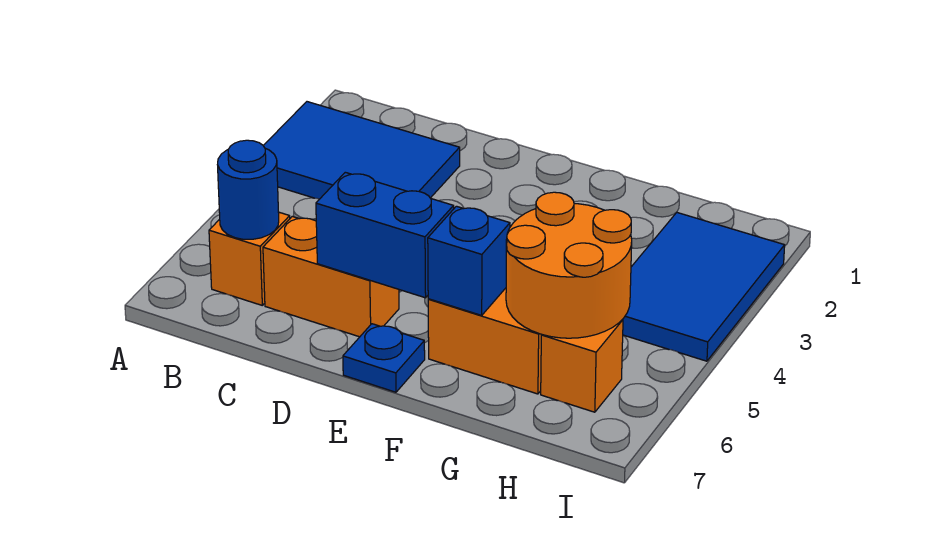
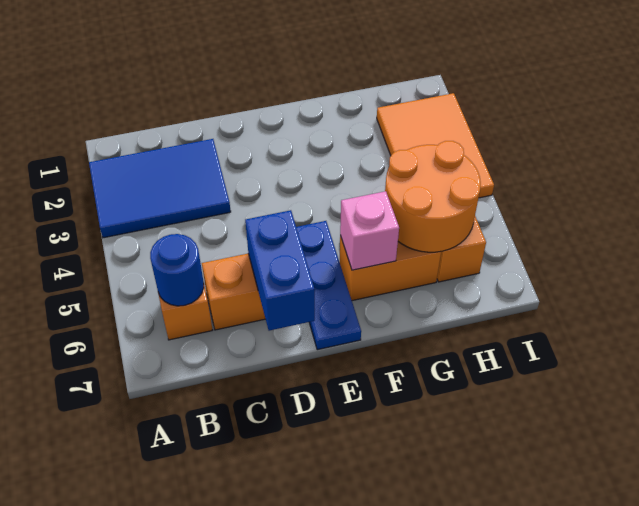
blue 1x2 brick [316,172,454,298] -> blue 1x2 brick turned to [245,210,315,331]
blue 1x1 plate [343,324,425,392] -> blue 1x3 plate [296,221,361,350]
blue 1x1 brick [428,206,510,315] -> pink 1x1 brick [340,191,399,270]
blue 2x3 tile [623,213,785,361] -> orange 2x3 tile [377,93,494,198]

